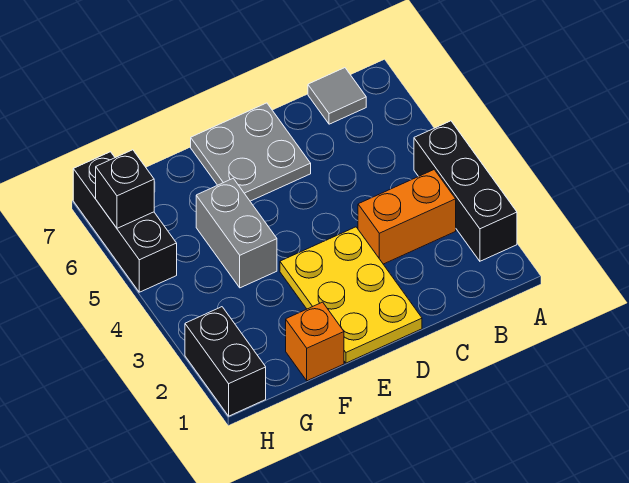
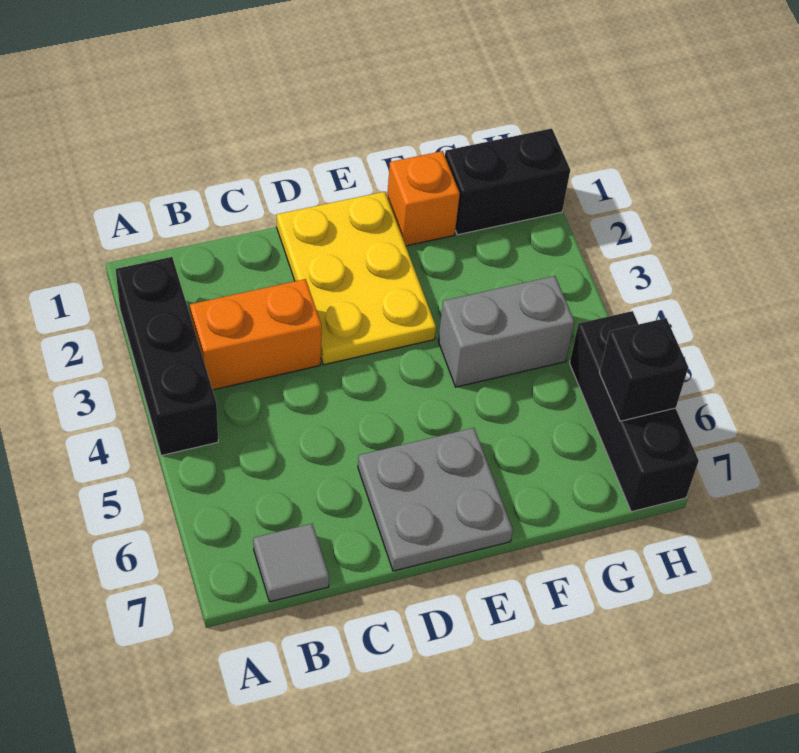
grey 1x2 brick [196,178,277,288] -> grey 1x2 brick turned to [438,276,574,387]
black 1x2 brick [185,307,266,416] -> black 1x2 brick turned to [445,128,570,235]

